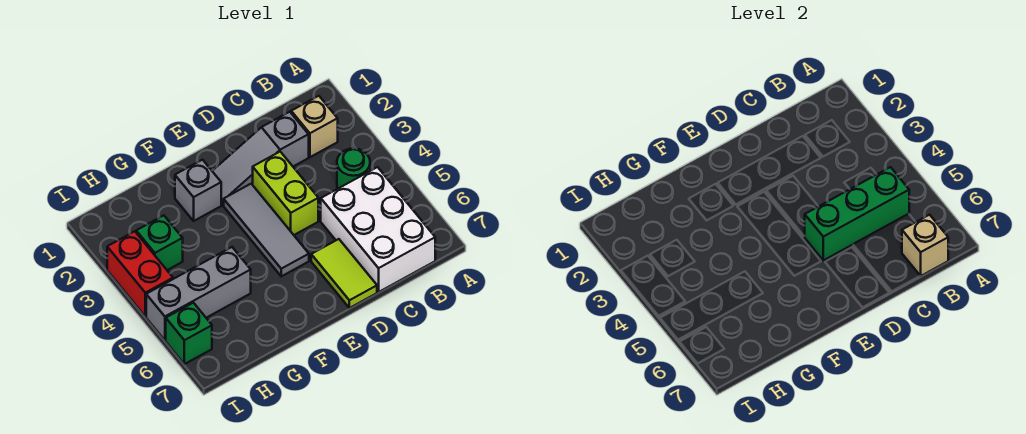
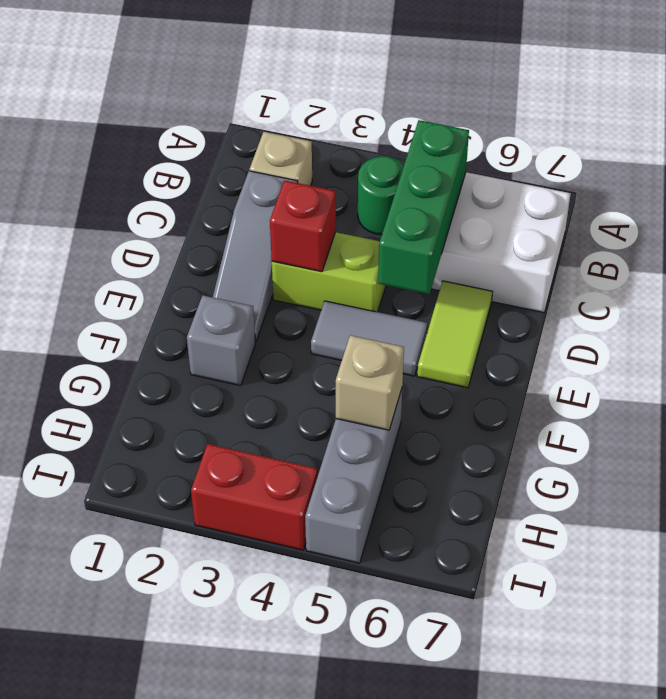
tan 1x1 brick [902,215,948,276] -> tan 1x1 brick moved to [336,335,404,430]
none -> red 1x1 brick [270,180,336,272]
lime 1x2 tile [311,239,377,308] -> lime 1x2 tile turned to [417,281,493,388]
grey 1x3 tile [224,184,309,276] -> grey 1x2 tile [311,301,427,376]
green 1x1 brick [136,215,183,270] -> none
green 1x1 brick [166,303,212,364] -> none

